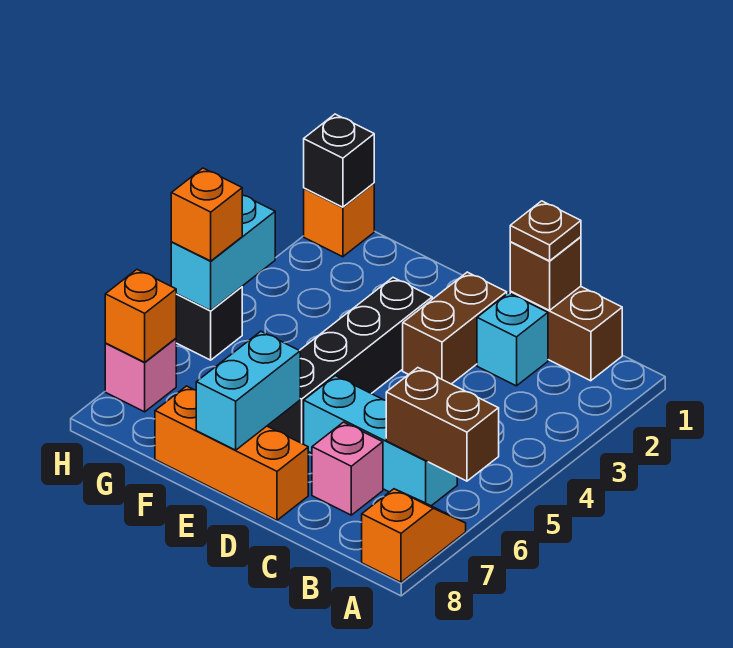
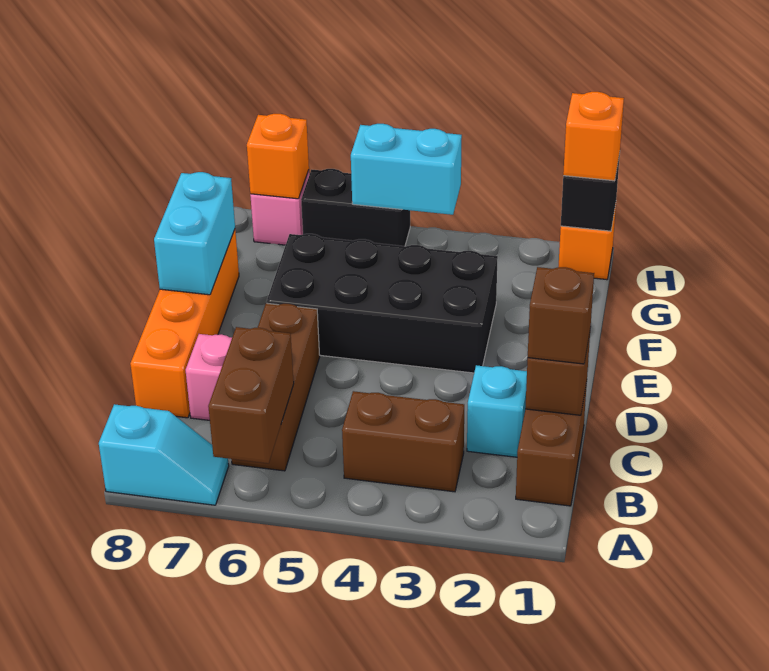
orange 1x2 slope [362,489,466,582] -> cyan 1x2 slope [99,404,229,505]
cyan 1x3 brick [304,376,457,506] -> brown 1x3 brick [232,303,320,471]
brown 1x1 plate [510,201,581,261] -> brown 1x1 brick [528,267,594,364]
brown 1x2 brick [403,272,507,384] -> brown 1x2 brick moved to [342,391,464,492]
orange 1x3 brick [155,386,308,520] -> orange 1x4 brick [130,230,239,418]
black 1x4 brick [268,278,432,444] -> black 2x4 brick [266,234,498,373]
cyan 1x2 brick [196,331,300,450] -> cyan 1x2 brick turned to [154,172,235,295]
black 1x1 brick [176,287,242,360] -> black 1x2 brick [301,169,410,246]
orange 1x1 brick [171,168,242,261] -> orange 1x1 brick moved to [563,92,624,181]

